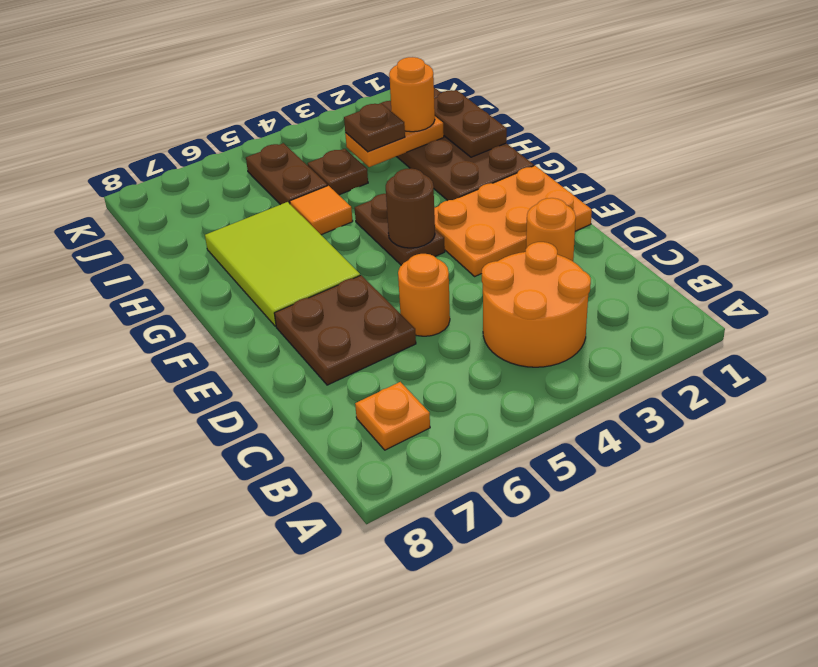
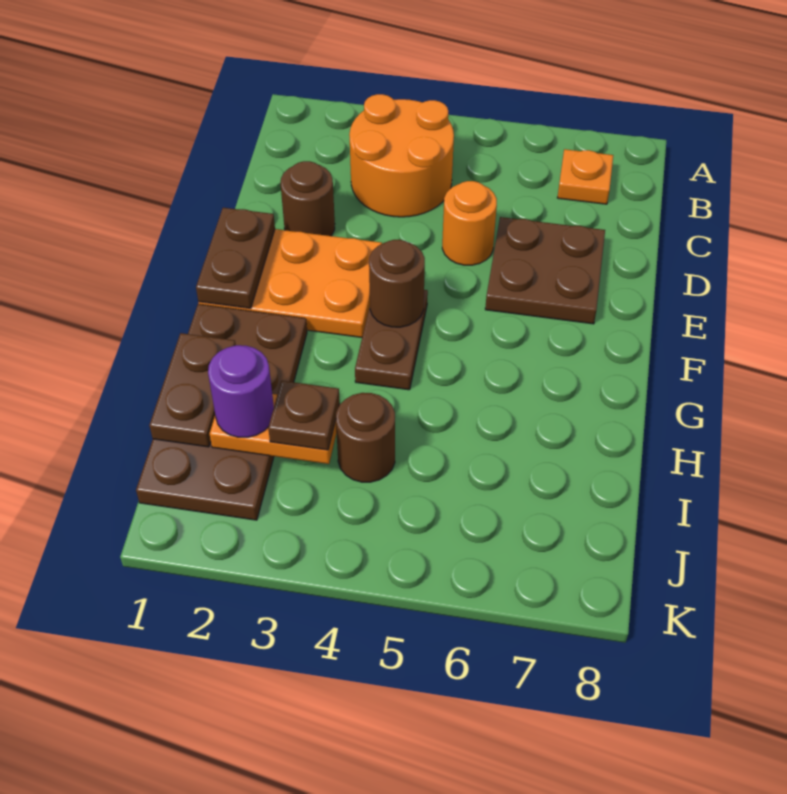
orange 1x1 round brick [526,198,576,261] -> brown 1x1 round brick [281,161,335,236]
lime 2x3 tile [205,202,360,326] -> none
orange 1x1 tile [290,186,353,235] -> none
orange 1x1 round brick [389,57,435,132] -> purple 1x1 round brick [208,345,274,437]
brown 1x1 plate [307,149,368,195] -> brown 1x1 round brick [336,393,395,482]
brown 1x2 plate [246,143,328,205] -> brown 1x2 plate moved to [196,208,275,308]

